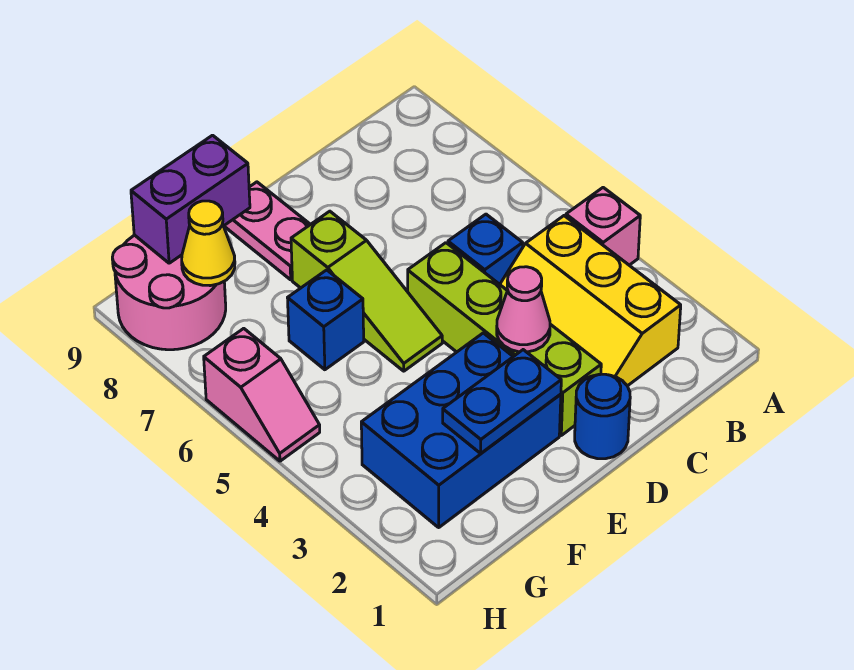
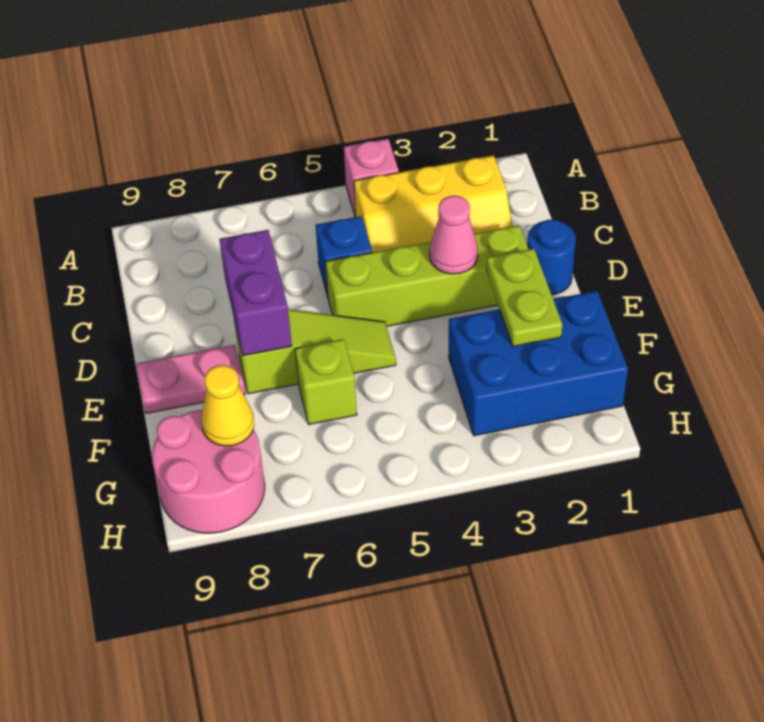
blue 2x3 brick [361,333,561,527] -> blue 2x3 brick turned to [449,291,628,436]
blue 1x2 plate [443,350,561,453] -> lime 1x2 plate [486,249,562,347]
blue 1x1 brick [288,270,364,370] -> lime 1x1 brick [295,339,357,425]
purple 1x2 brick [131,135,250,263] -> purple 1x2 brick moved to [219,230,292,356]
pink 1x2 slope [204,328,320,461] -> none

